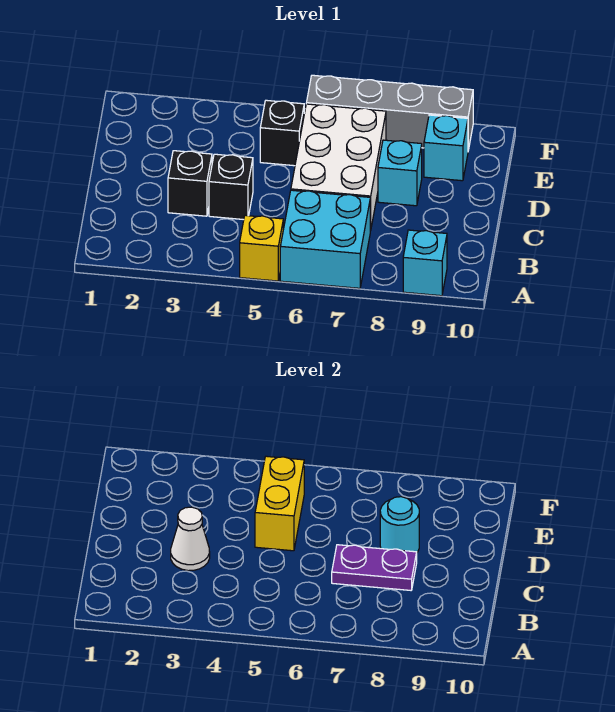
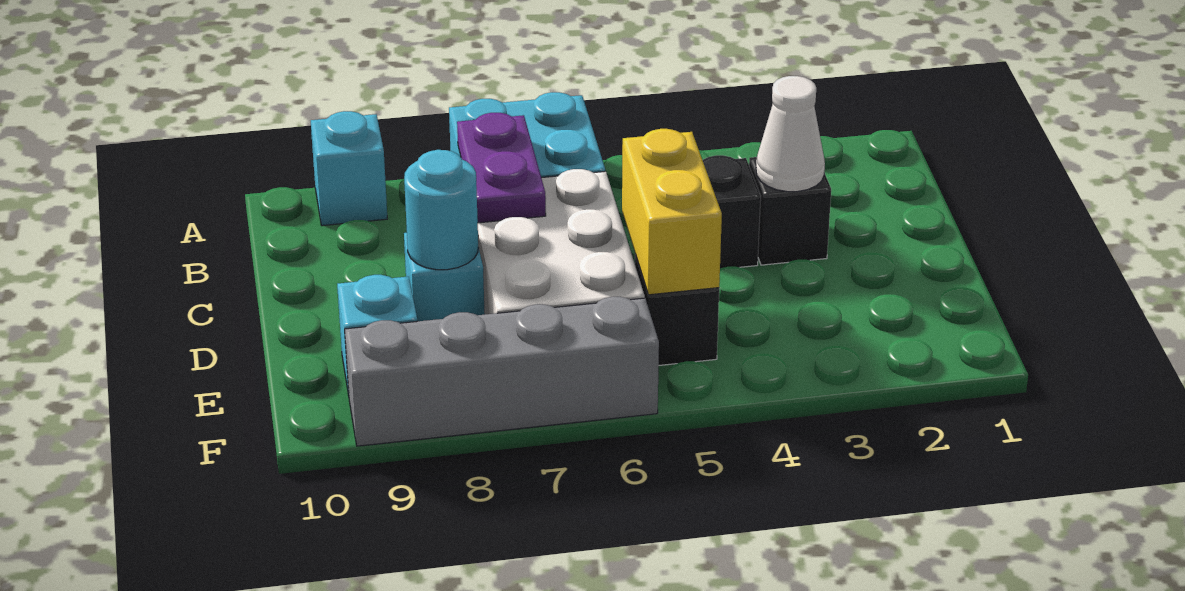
yellow 1x1 brick [240,215,283,281] -> none
purple 1x2 plate [332,545,417,590] -> purple 1x2 plate turned to [457,113,546,223]

